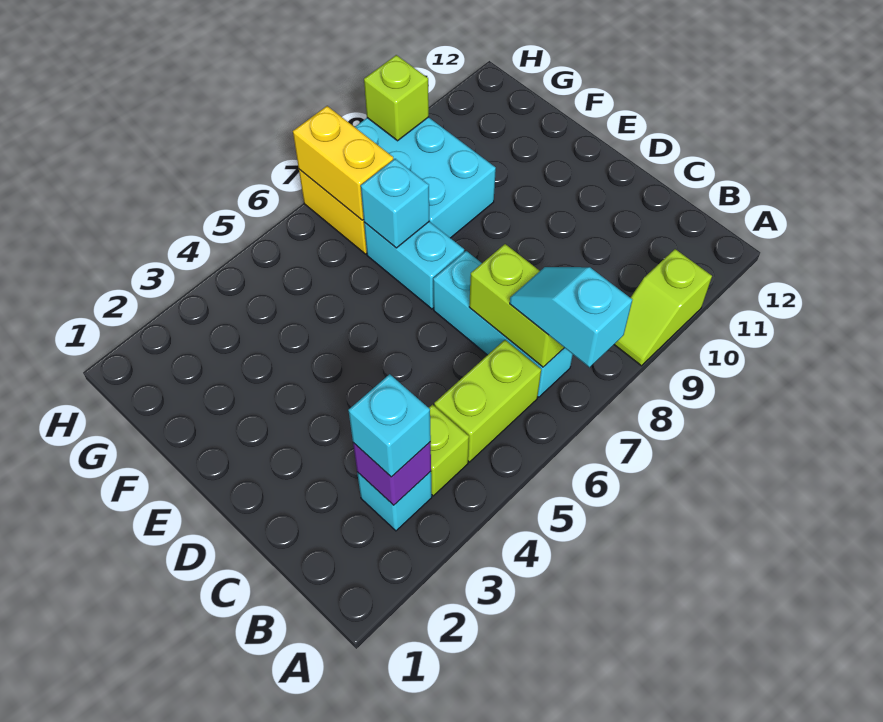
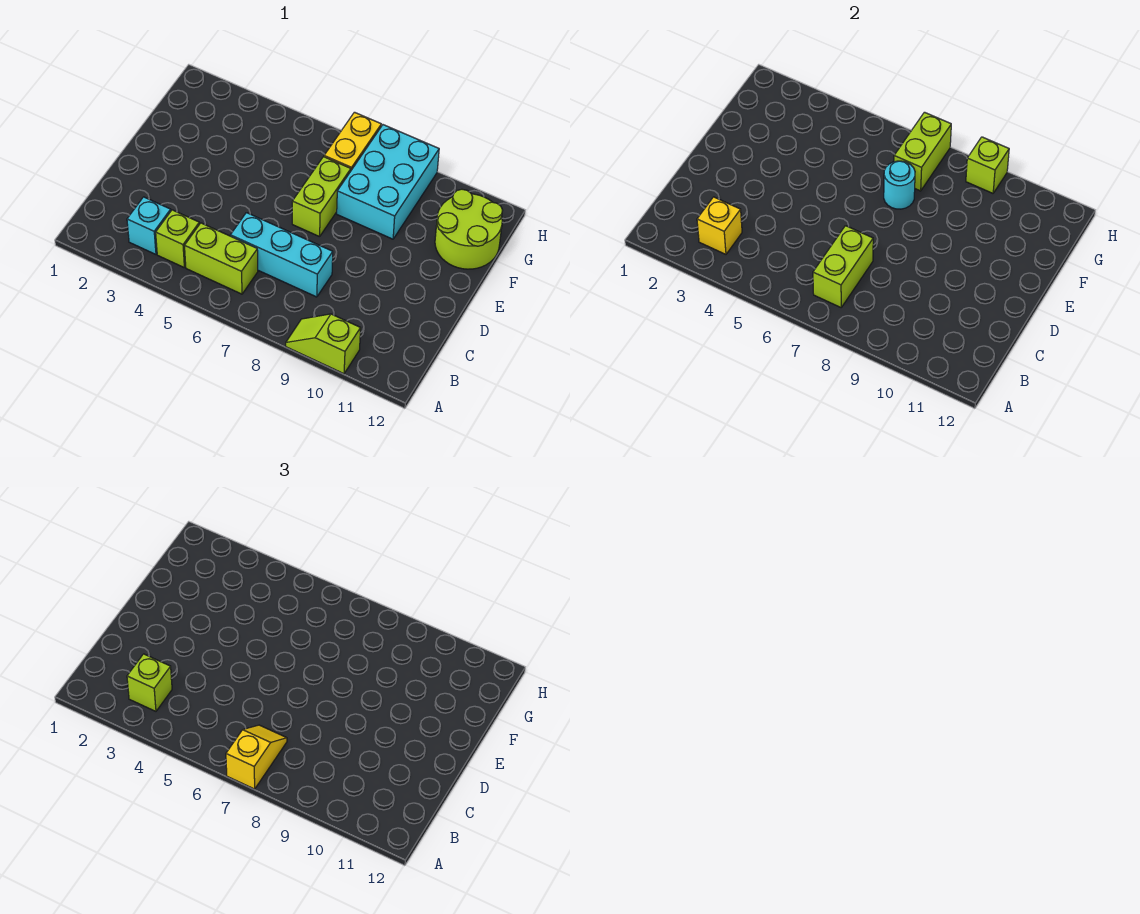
cyan 1x2 slope [510,267,632,367] -> yellow 1x2 slope [226,725,287,789]
purple 1x1 brick [353,442,431,505] -> yellow 1x1 brick [697,197,742,254]
cyan 1x1 brick [348,374,431,477] -> lime 1x1 brick [127,654,172,711]
cyan 1x3 brick [433,251,573,397] -> cyan 1x3 brick turned to [230,213,333,297]
cyan 1x2 brick [364,222,464,309] -> lime 1x2 brick [292,157,351,237]
cyan 1x1 brick [361,159,429,248] -> cyan 1x1 round brick [884,161,915,209]
none -> lime 2x2 round brick [435,189,503,269]
yellow 1x2 brick [293,106,394,220] -> lime 1x2 brick [894,112,951,191]

